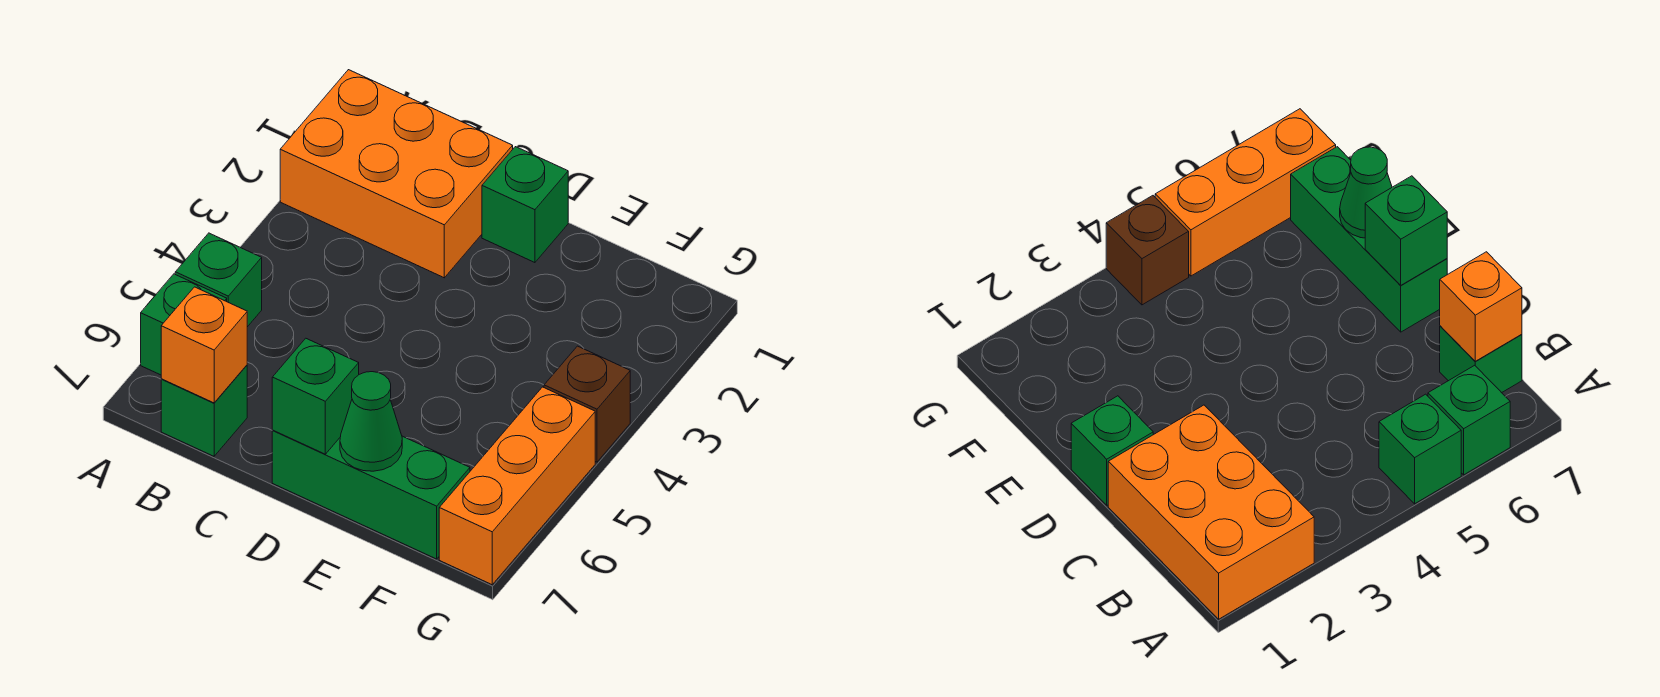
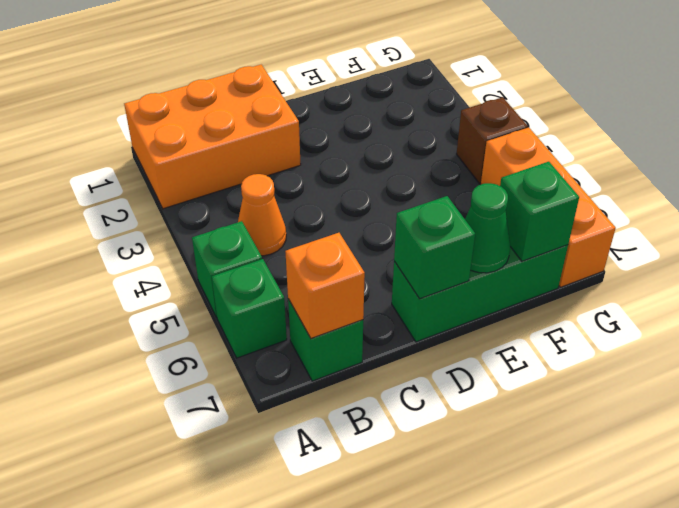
none -> orange 1x1 cone [238,174,286,256]
green 1x1 brick [482,147,568,263] -> green 1x1 brick moved to [500,162,579,261]

